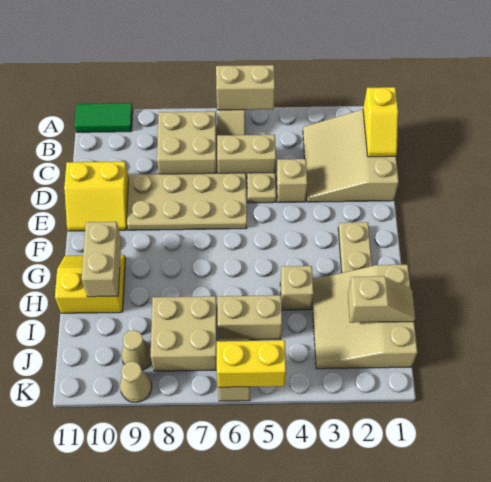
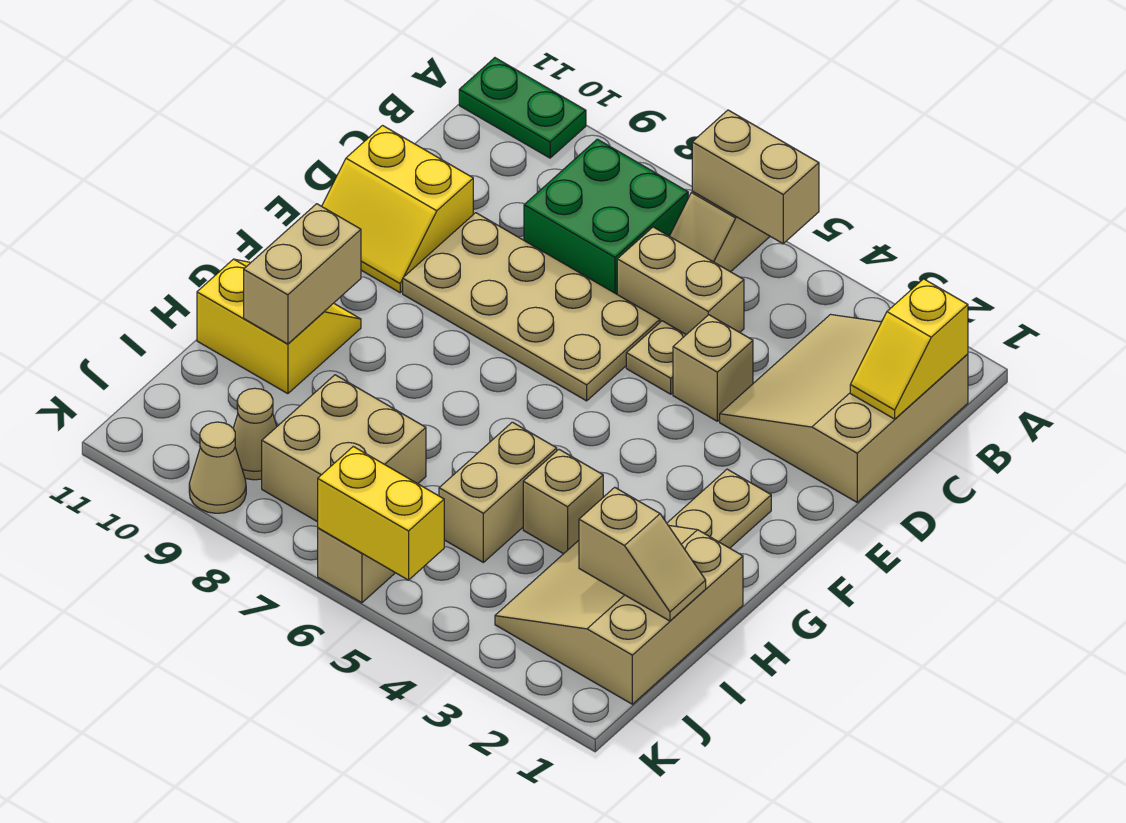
green 1x2 tile [75,103,133,132] -> green 1x2 plate [459,58,586,158]
tan 2x2 brick [157,111,217,174] -> green 2x2 brick [524,139,688,294]
tan 1x2 brick [218,295,282,340] -> tan 1x2 brick turned to [439,422,557,562]

